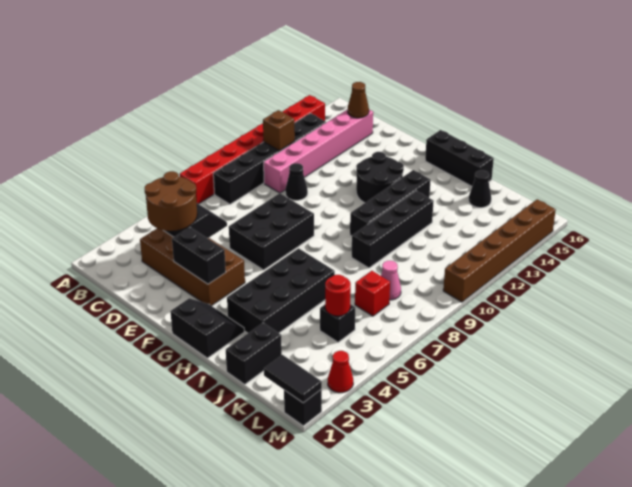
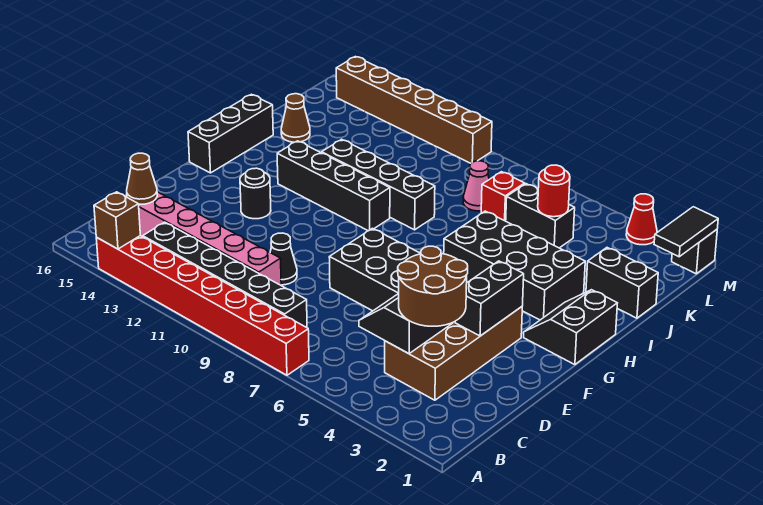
brown 1x1 brick [263,110,295,151] -> brown 1x1 brick moved to [94,192,140,249]
black 2x2 round brick [356,152,404,203] -> black 1x1 round brick [240,168,271,219]
black 1x1 cone [469,170,491,208] -> brown 1x1 cone [281,94,310,142]
black 1x1 brick [320,304,355,342] -> black 1x2 brick [506,184,575,248]

